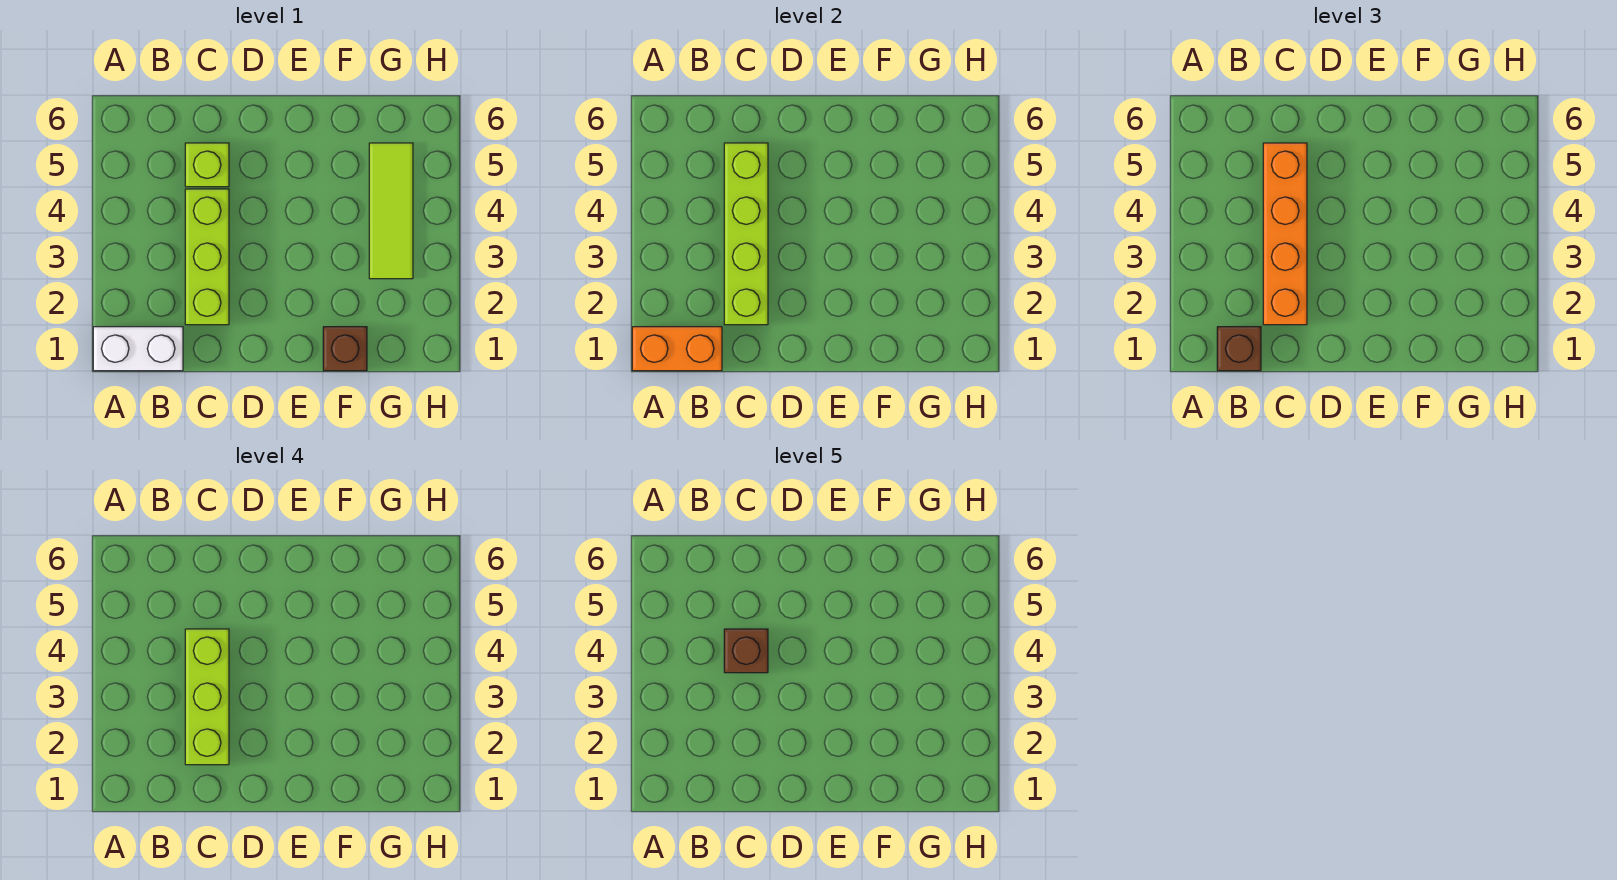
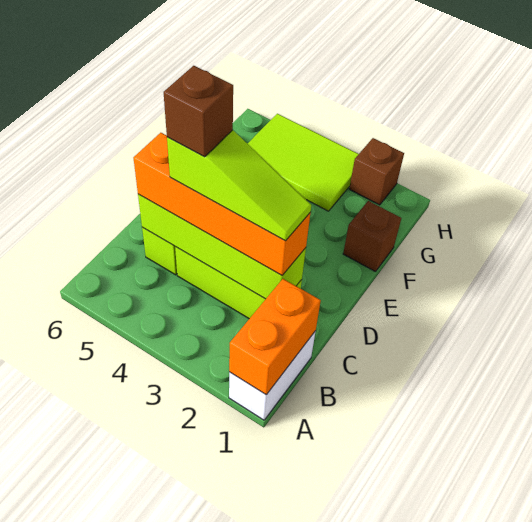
brown 1x1 brick [1217,327,1261,371] -> brown 1x1 brick moved to [349,138,404,205]
lime 1x3 brick [185,629,229,765] -> lime 1x3 slope [167,130,311,241]
lime 1x3 tile [369,143,413,279] -> lime 2x3 tile [248,114,358,211]

